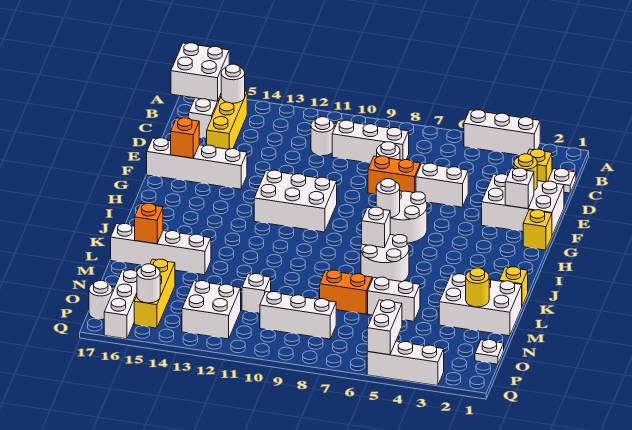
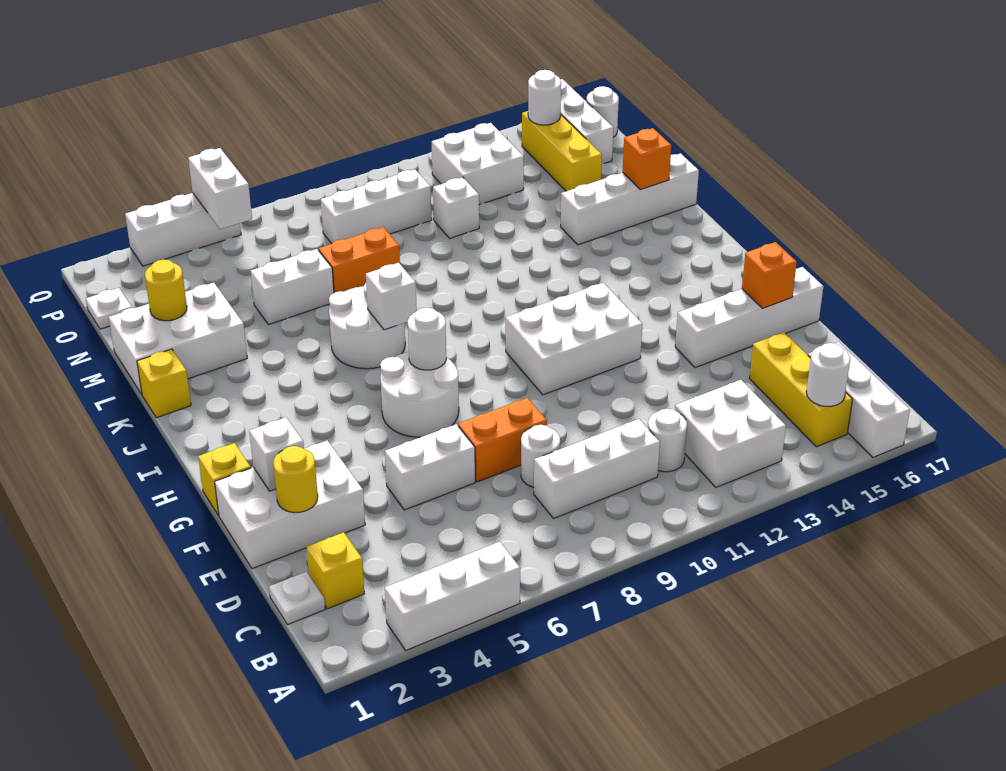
white 2x2 brick [171,43,229,101] -> white 2x2 brick moved to [675,380,786,487]

